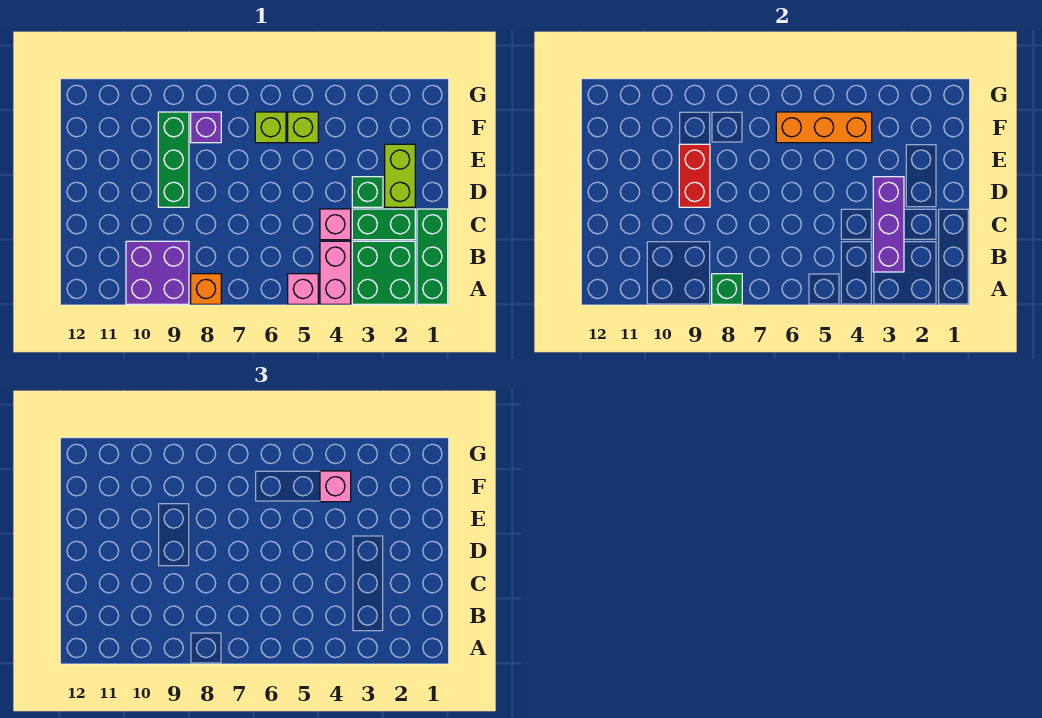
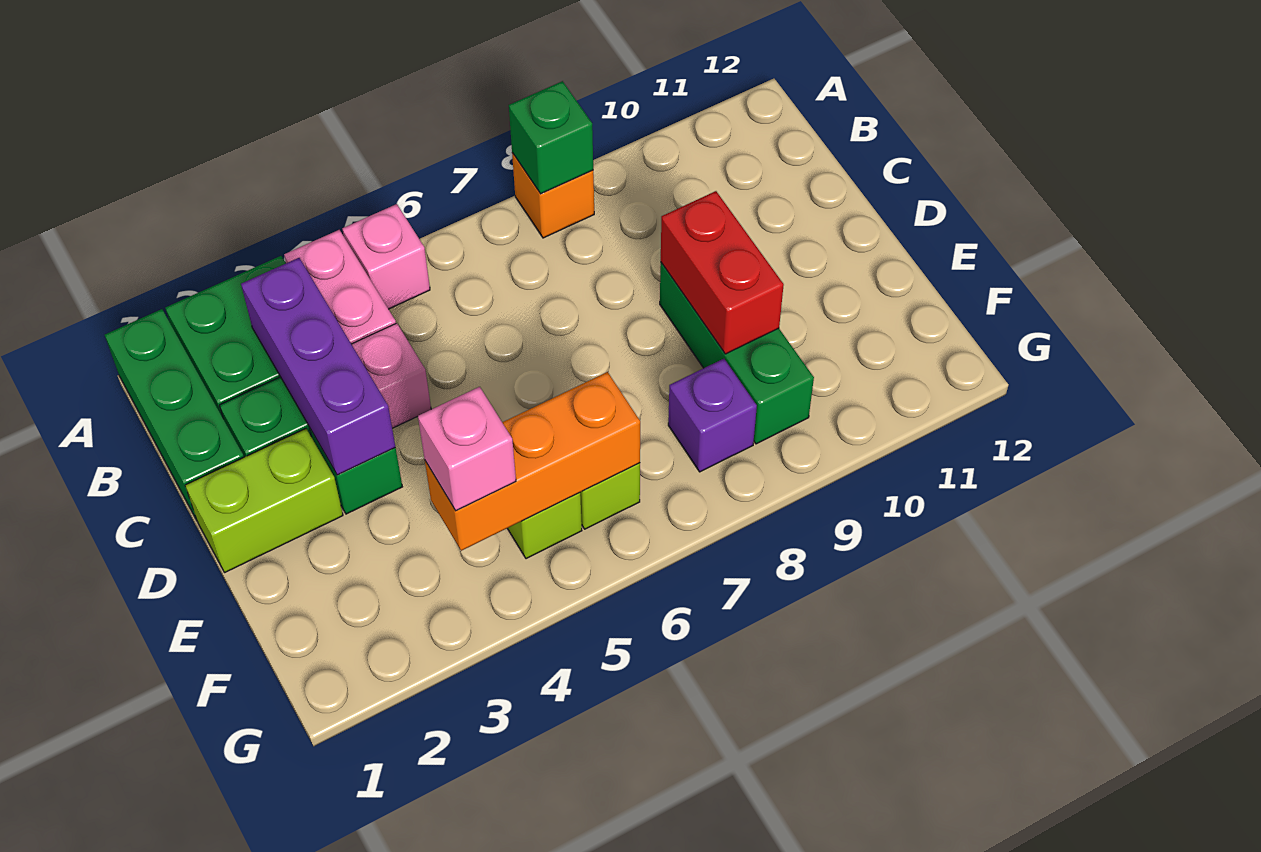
purple 2x2 brick [126,241,189,304] -> none
lime 1x2 brick [385,144,415,207] -> lime 1x2 brick turned to [185,429,343,573]

